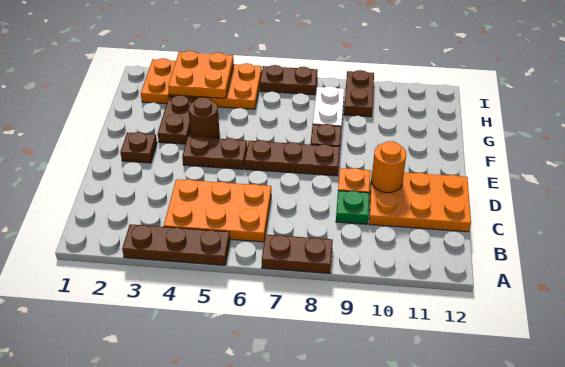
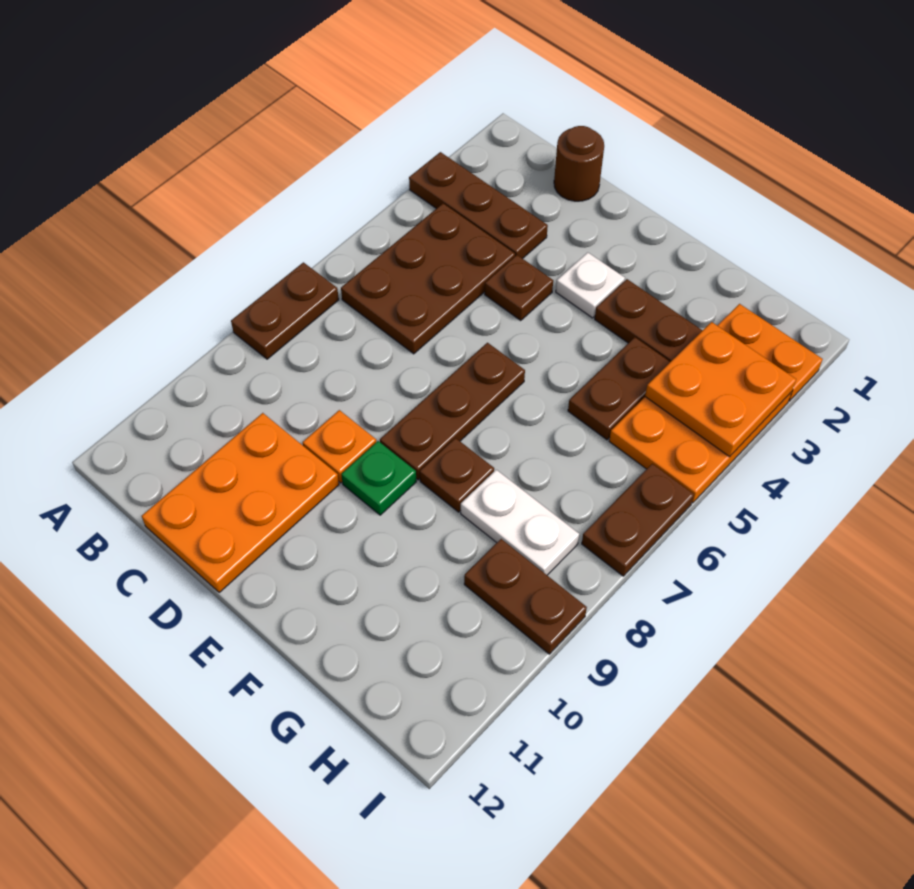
brown 1x3 plate [122,224,230,265] -> brown 1x3 plate turned to [409,152,548,259]
orange 2x3 plate [164,179,271,242] -> brown 2x3 plate [341,204,515,354]
green 1x1 plate [336,191,369,224] -> green 1x1 plate moved to [341,441,416,515]
orange 1x1 round brick [371,141,406,193] -> none
brown 1x1 plate [120,132,157,163] -> brown 1x1 plate moved to [485,255,553,320]
none -> white 1x1 plate [556,252,625,318]
brown 1x2 plate [182,136,247,169] -> brown 1x2 plate moved to [568,337,670,440]
brown 1x1 round brick [188,97,220,139] -> brown 1x1 round brick moved to [554,126,604,201]

